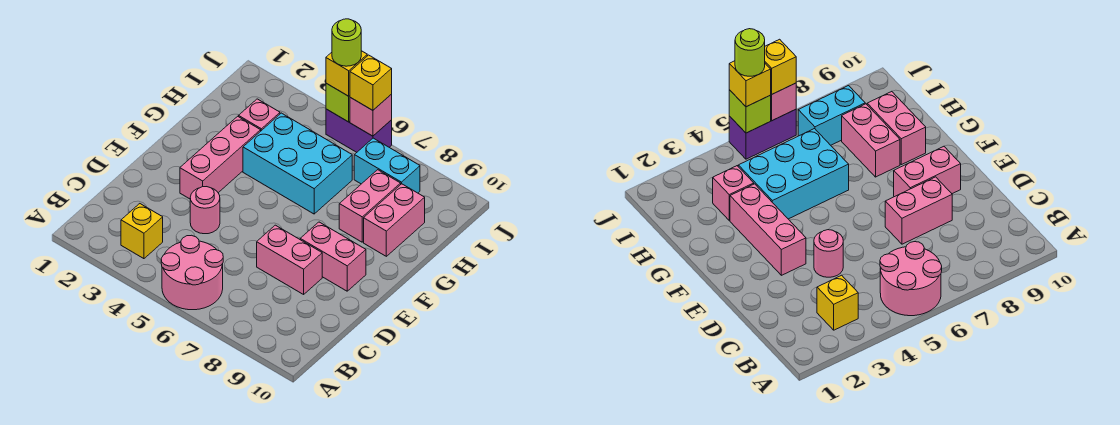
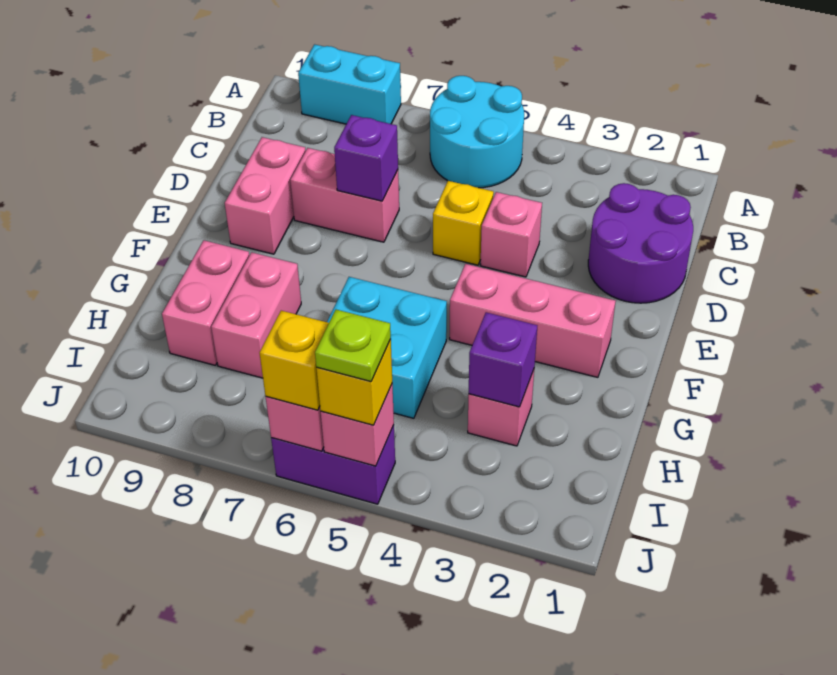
pink 2x2 round brick [161,235,223,310] -> cyan 2x2 round brick [430,76,524,188]
yellow 1x1 brick [121,204,163,259] -> yellow 1x1 brick moved to [433,181,494,265]
none -> purple 2x2 round brick [588,183,693,303]
pink 1x1 round brick [190,187,220,234] -> pink 1x1 brick [480,192,542,277]
none -> purple 1x1 brick [334,115,398,201]
pink 1x3 brick [180,116,261,199] -> pink 1x3 brick turned to [450,264,616,377]
pink 1x2 brick [300,222,366,291] -> pink 1x2 brick turned to [225,137,306,254]
cyan 2x3 brick [243,113,352,214] -> cyan 2x2 brick [327,277,447,418]
none -> purple 1x1 brick [469,312,537,407]
cyan 1x2 brick [354,138,420,193] -> cyan 1x2 brick moved to [298,44,401,124]
lime 1x1 brick [326,83,350,122] -> pink 1x1 brick [321,385,394,466]
lime 1x1 round brick [332,19,361,66] -> lime 1x1 plate [315,310,391,381]

